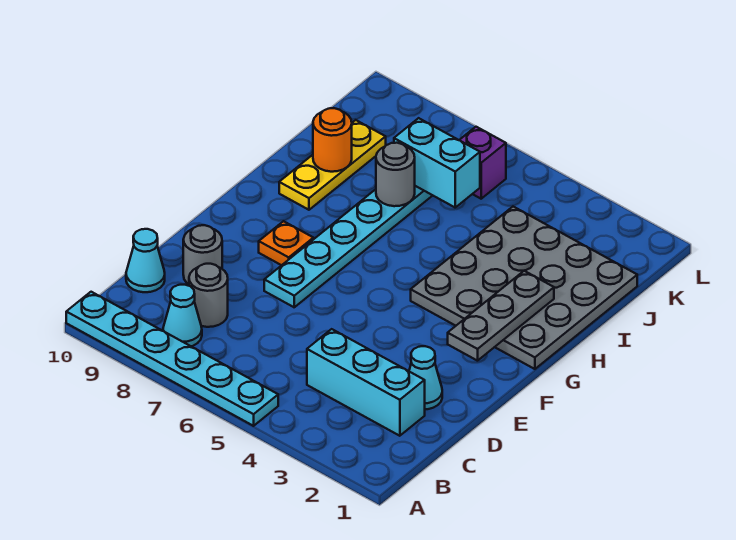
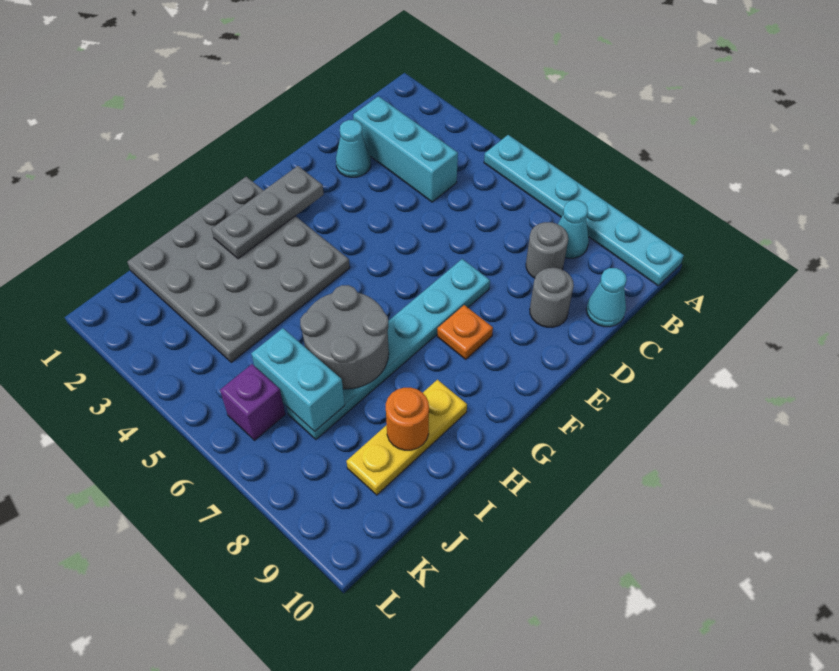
grey 1x1 round brick [376,143,415,206] -> grey 2x2 round brick [300,285,389,389]

